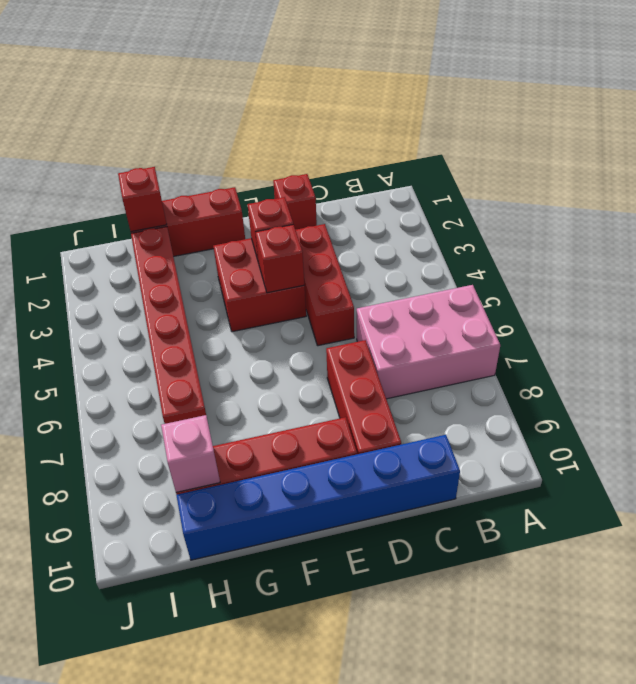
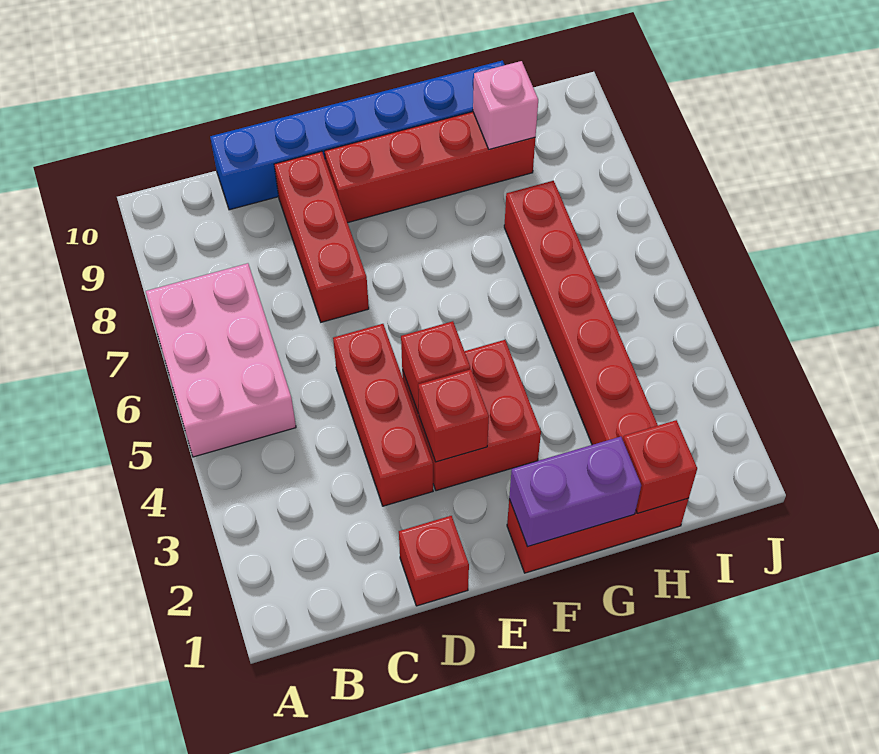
pink 2x3 brick [357,285,500,399] -> pink 2x3 brick turned to [146,263,296,457]
none -> purple 1x2 brick [509,437,641,547]

